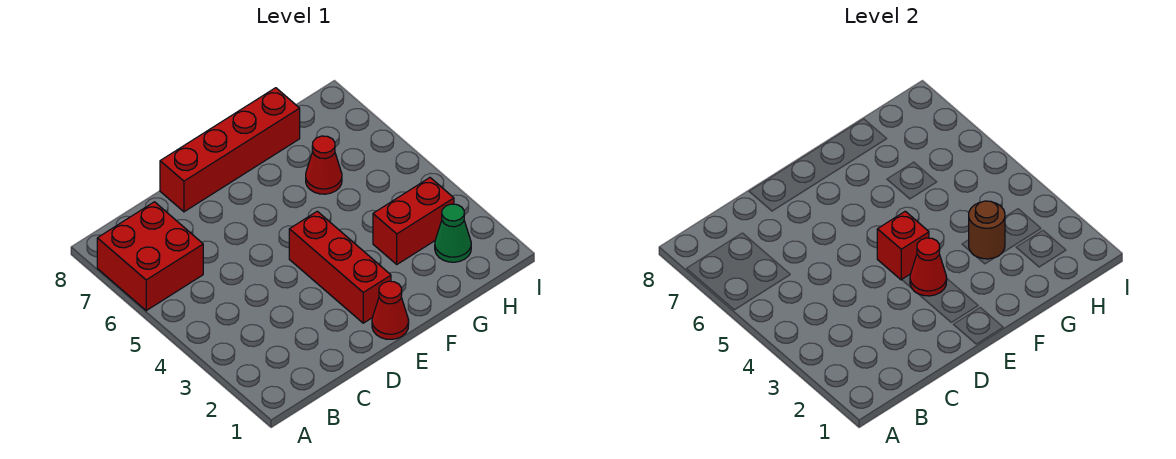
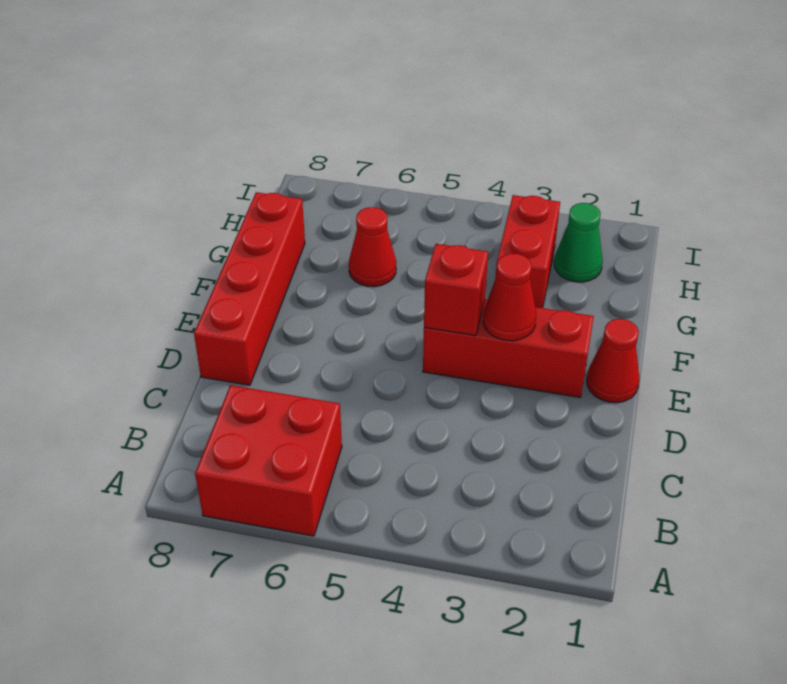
brown 1x1 round brick [969,201,1005,259] -> none

